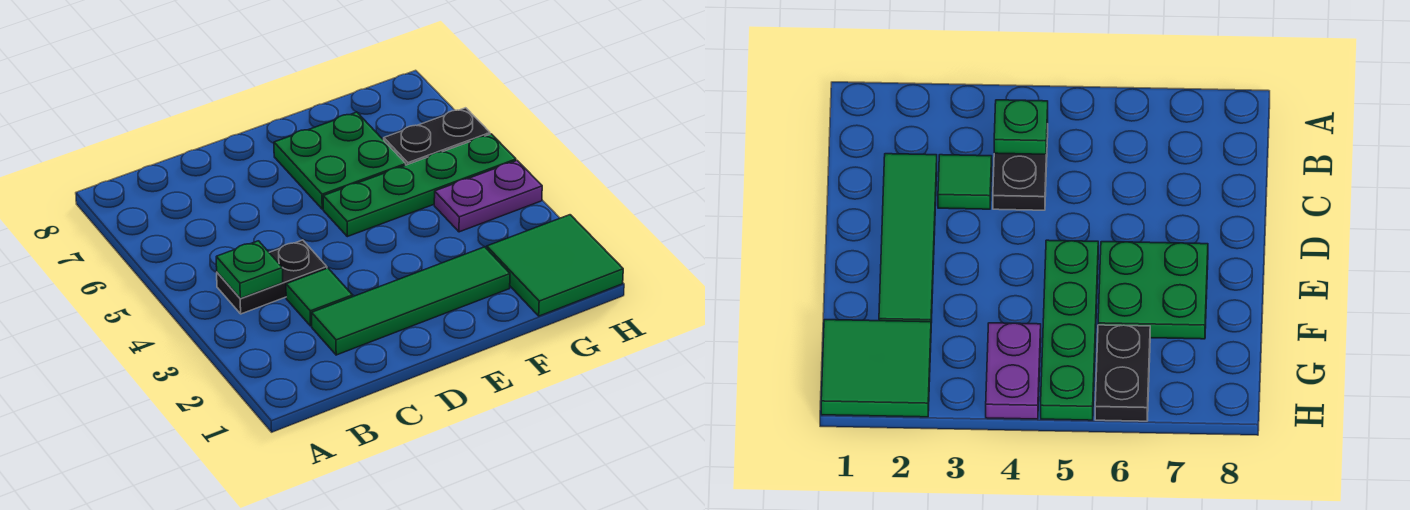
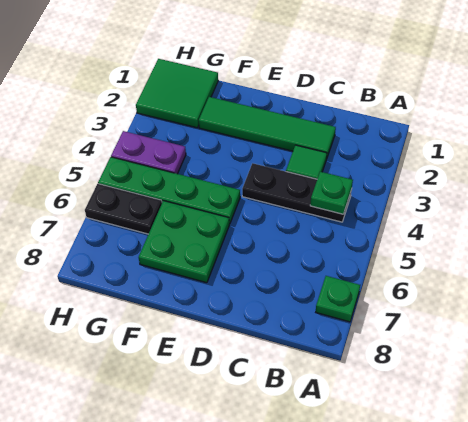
none -> green 1x1 plate [316,276,360,322]
black 1x2 plate [217,240,327,314] -> black 1x3 plate [242,163,352,222]

